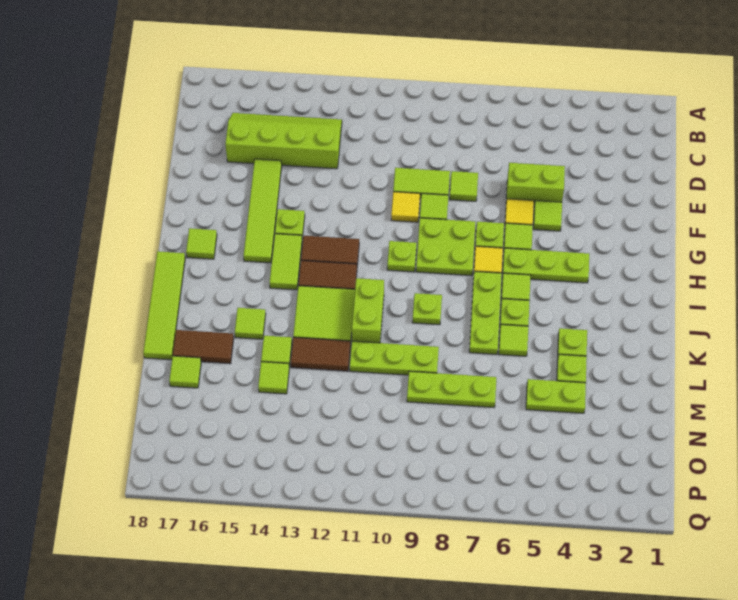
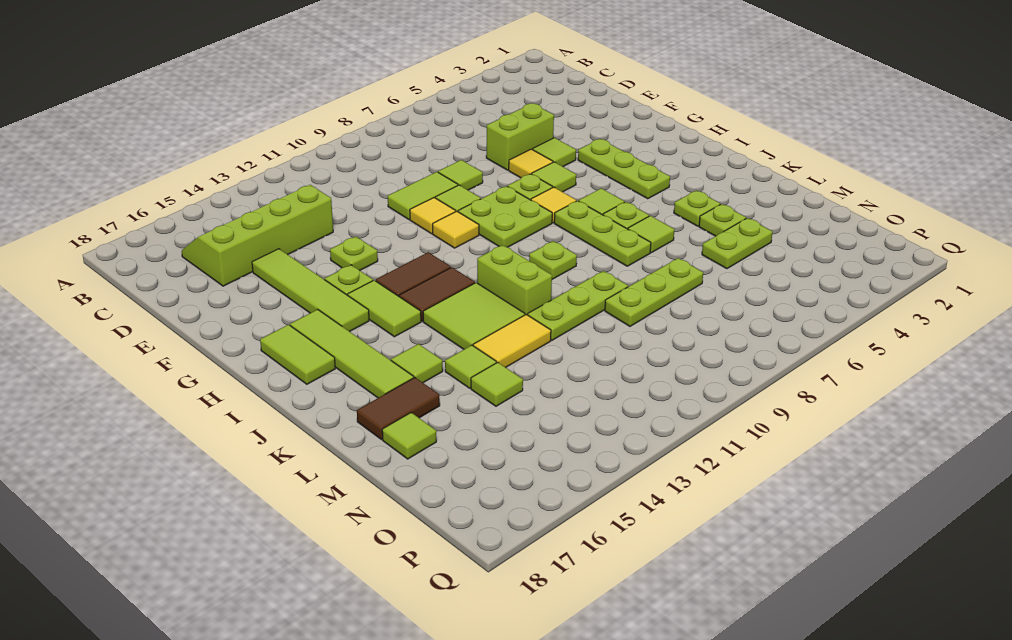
none -> yellow 1x1 tile [433,211,479,248]
lime 1x3 plate [503,248,589,283] -> lime 1x3 plate turned to [578,139,670,199]
lime 1x1 plate [387,241,417,272] -> lime 1x1 plate moved to [330,236,378,270]
lime 1x1 tile [186,228,217,259] -> lime 1x2 tile [260,325,335,384]
lime 1x4 tile [143,251,185,360] -> lime 1x4 tile moved to [290,309,414,398]
brown 1x2 tile [291,337,351,371] -> yellow 1x2 tile [473,314,551,367]

